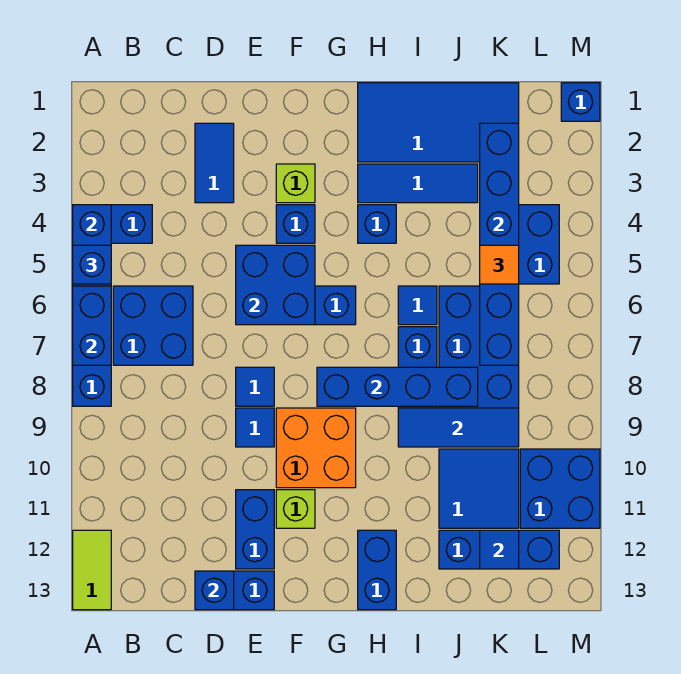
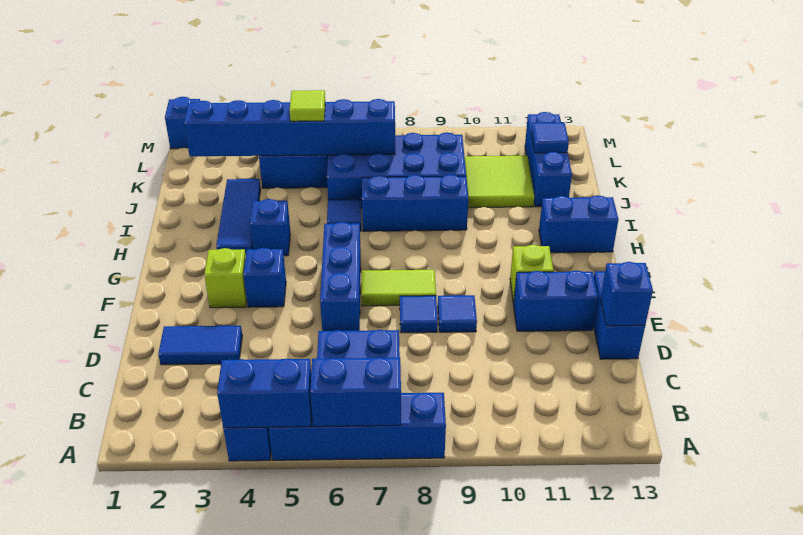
blue 1x1 brick [73,245,111,284] -> none
lime 1x2 tile [73,530,111,610] -> lime 1x2 tile moved to [361,270,436,306]
blue 2x2 brick [236,245,315,325] -> none
orange 2x2 brick [276,408,356,488] -> none
blue 1x4 brick [317,367,478,406] -> none
blue 2x4 tile [358,83,519,162] -> none
blue 1x3 tile [398,408,519,447] -> none
blue 2x2 tile [439,449,519,528] -> lime 2x2 tile [465,156,534,208]
orange 1x1 tile [480,245,519,284] -> lime 1x1 tile [290,90,325,121]
blue 2x2 brick [520,449,600,528] -> none

